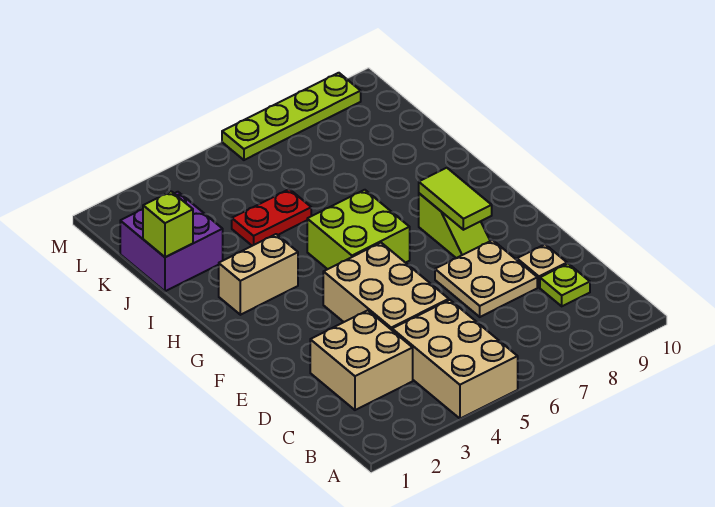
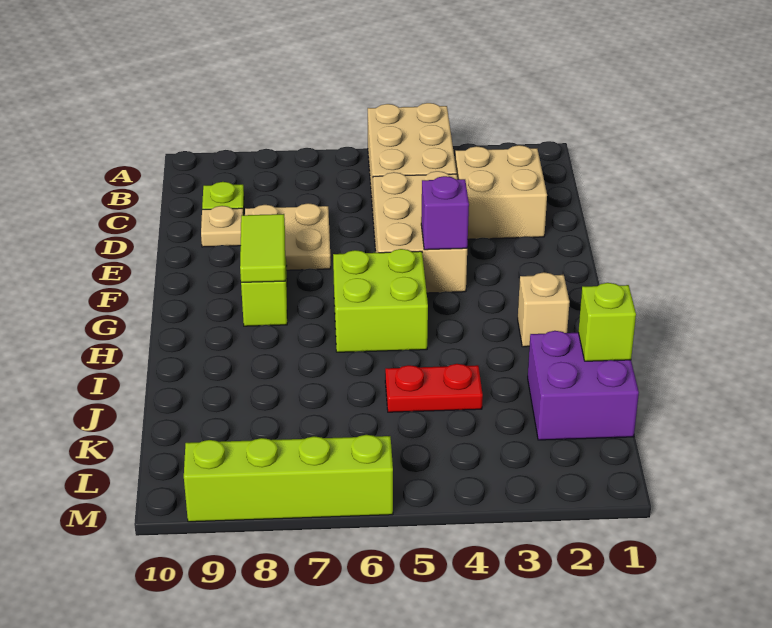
none -> purple 1x1 brick [421,176,469,250]
tan 1x2 brick [219,234,298,315] -> tan 1x1 brick [518,272,570,347]
lime 1x4 plate [222,73,361,160] -> lime 1x4 brick [184,435,393,522]

